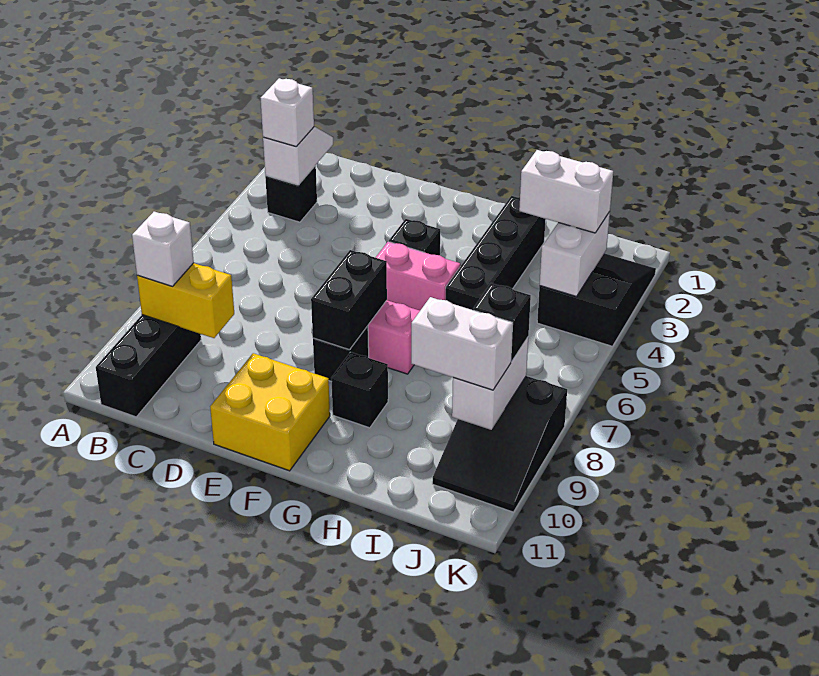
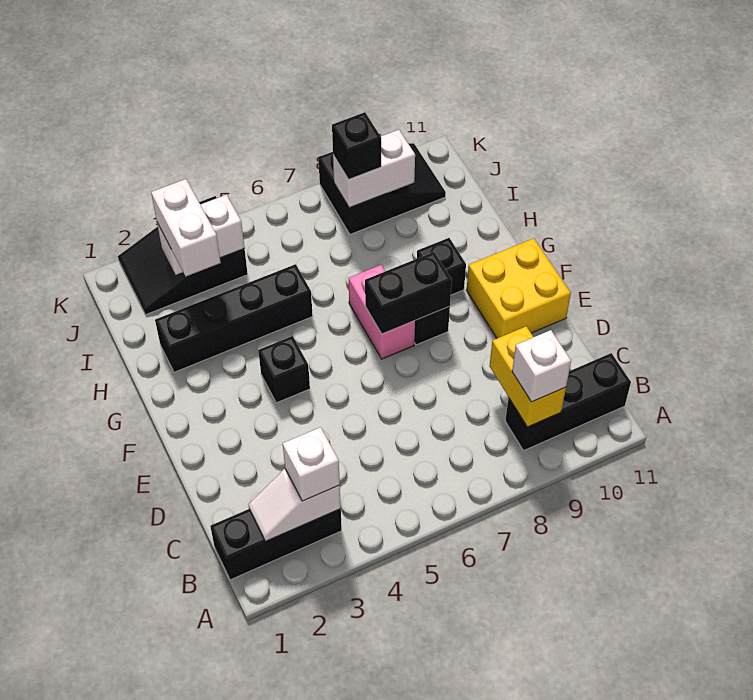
black 1x1 brick [265,166,317,222] -> black 1x3 brick [210,509,342,580]
pink 1x2 brick [376,242,460,310] -> none
white 1x2 brick [411,297,513,390] -> none

